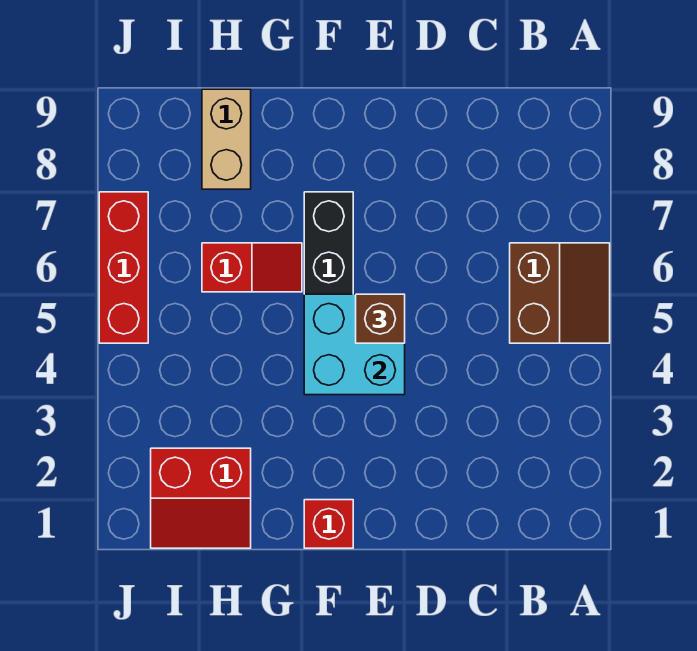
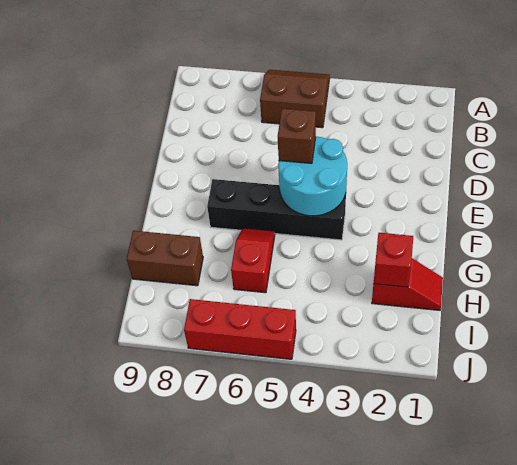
cyan 2x2 brick [304,294,405,395] -> cyan 2x2 round brick [278,137,347,216]
red 1x1 brick [304,500,353,548] -> red 1x1 brick moved to [374,233,413,287]
red 2x2 slope [151,448,251,548] -> red 1x2 slope [372,258,443,310]
tan 1x2 brick [202,89,251,189] -> brown 1x2 brick [127,231,203,286]

